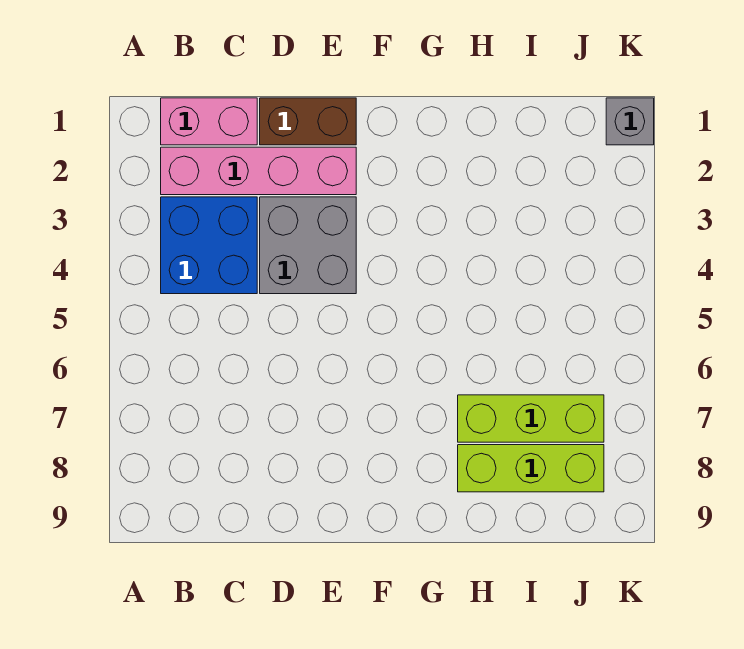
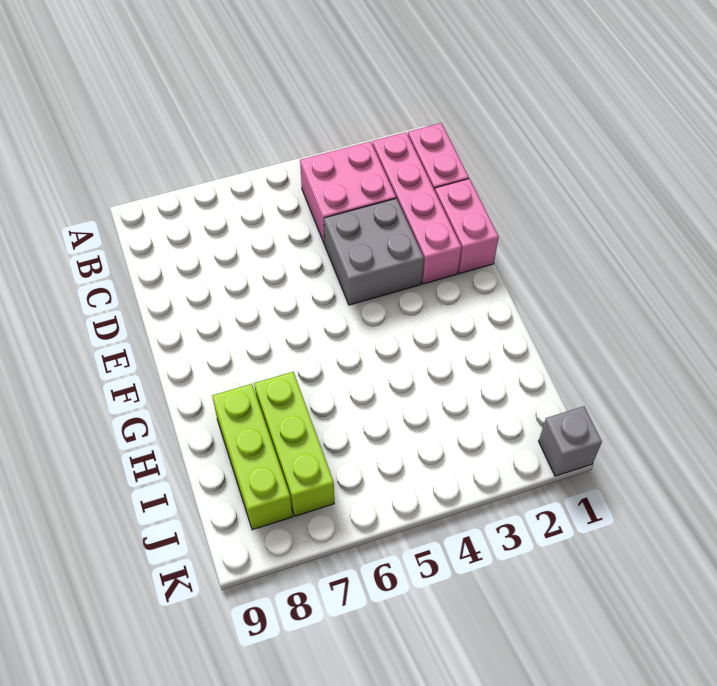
blue 2x2 brick [161,197,257,294] -> pink 2x2 brick [300,141,396,244]
brown 1x2 brick [260,98,356,145] -> pink 1x2 brick [435,179,499,273]

